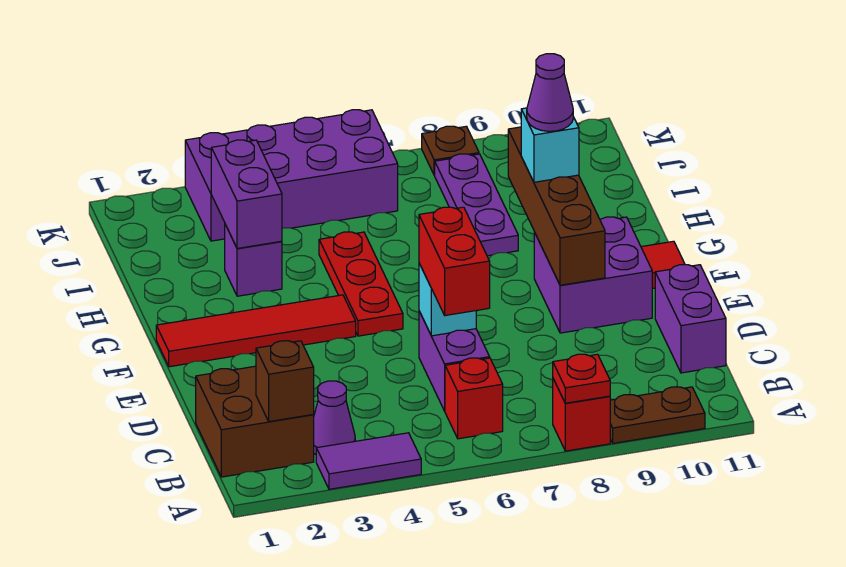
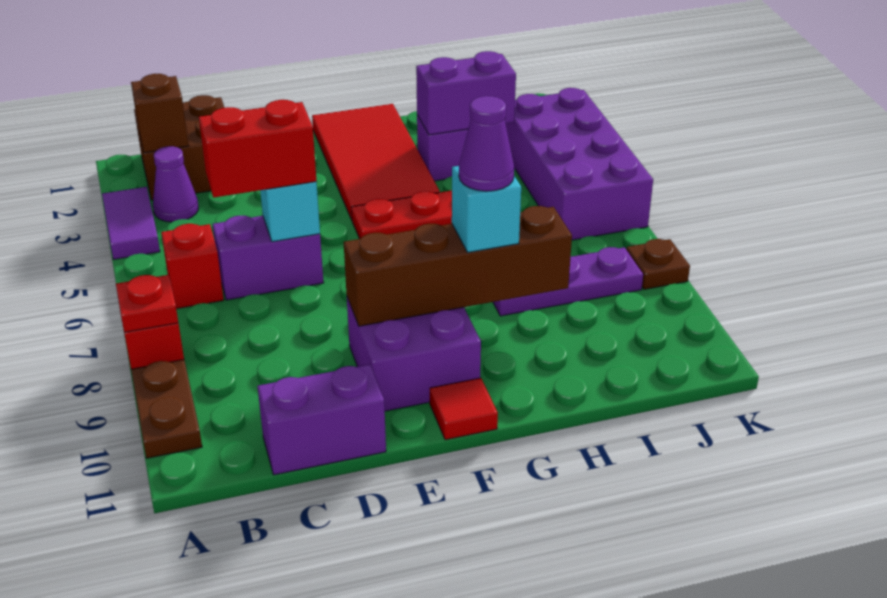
red 1x4 tile [156,295,356,367] -> red 2x4 tile [312,104,440,220]

